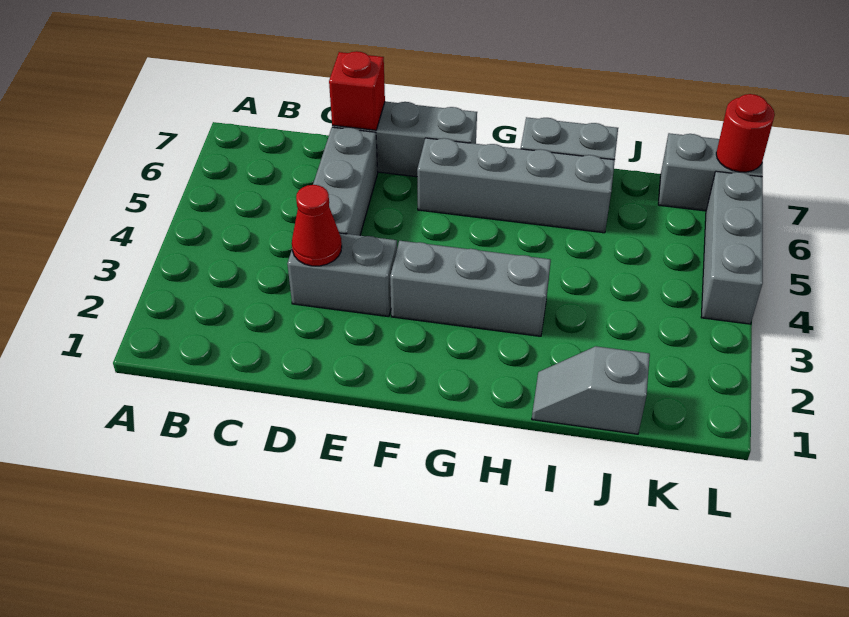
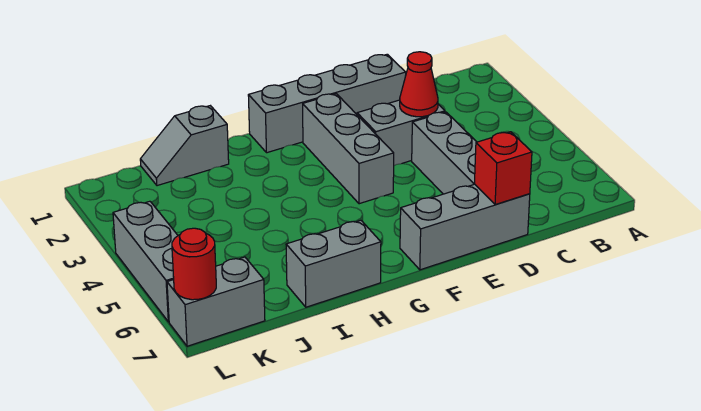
grey 1x3 brick [390,241,551,336] -> grey 1x3 brick turned to [303,94,394,204]
grey 1x4 brick [417,138,615,233] -> grey 1x4 brick moved to [248,54,406,153]
grey 1x2 slope [532,346,650,434] -> grey 1x2 slope turned to [140,106,229,186]

